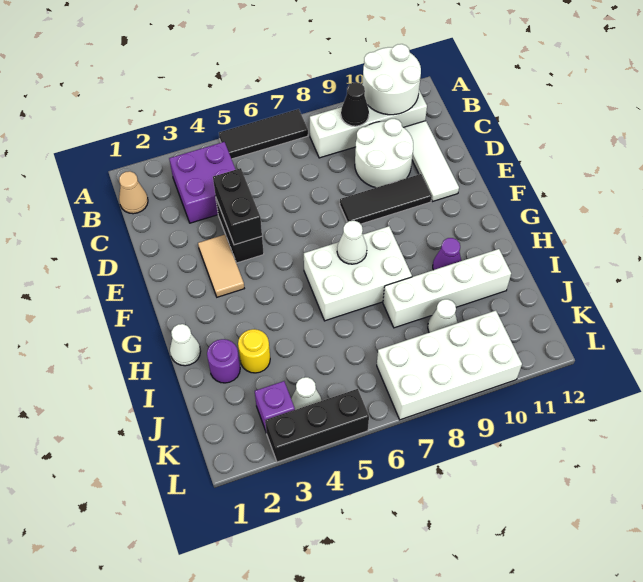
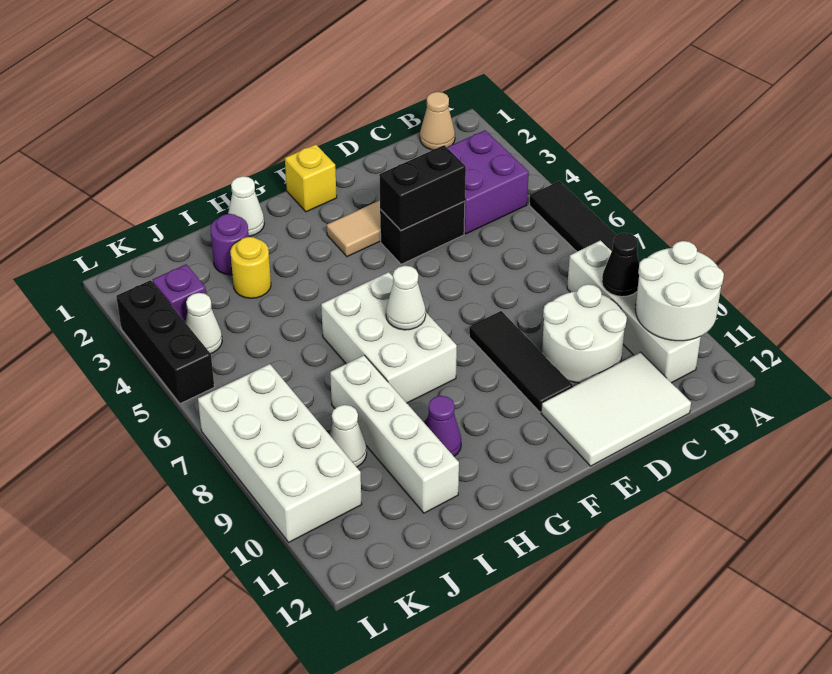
white 1x3 tile [404,121,459,202] -> white 2x3 tile [541,352,691,466]
none -> yellow 1x1 brick [285,144,337,212]

